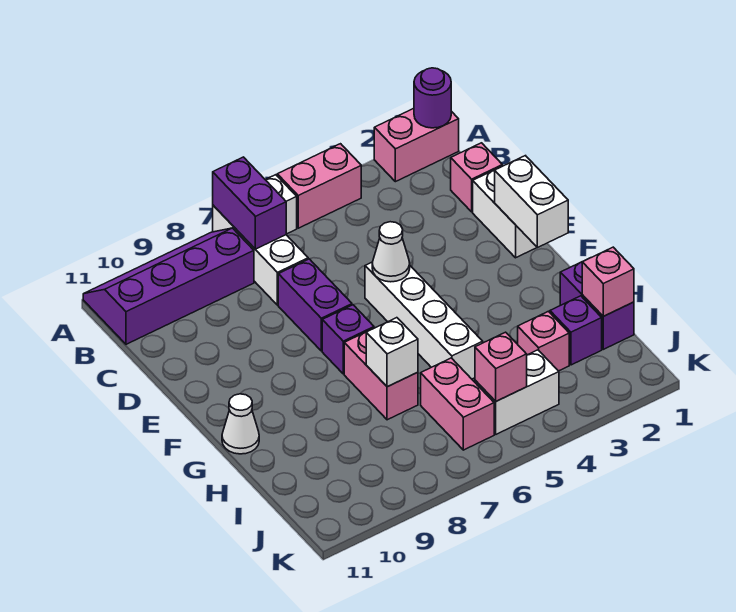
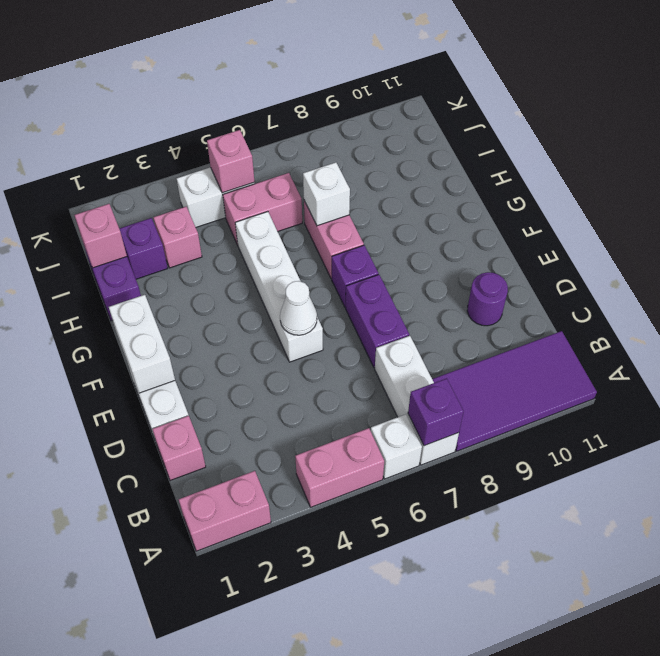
purple 1x1 round brick [414,68,451,128] -> purple 1x1 round brick moved to [467,272,508,326]
purple 1x2 brick [213,157,286,249] -> purple 1x1 brick [408,378,464,446]
purple 2x4 slope [83,228,254,344] -> purple 2x4 tile [432,331,597,451]
white 1x1 cone [222,394,259,454] -> none
pink 1x2 brick [421,358,494,450] -> pink 1x2 brick turned to [223,173,302,245]

